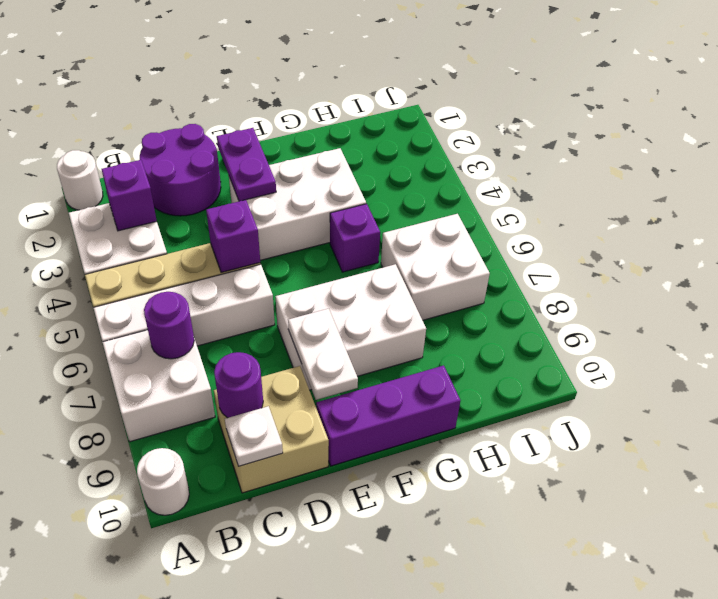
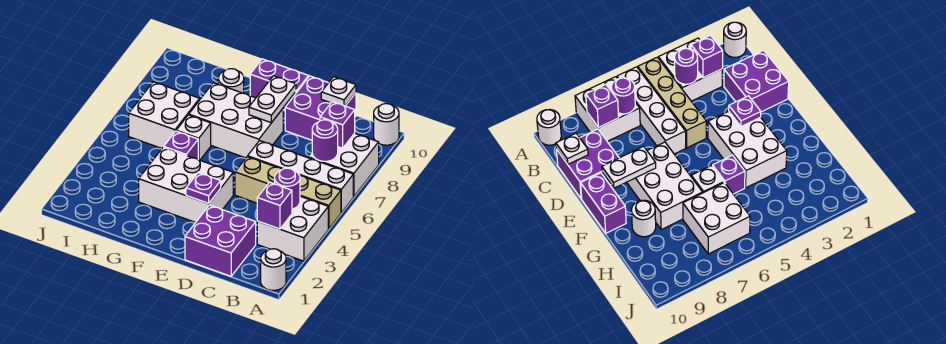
purple 2x2 round brick [140,124,221,216] -> purple 2x2 brick [185,205,256,276]
tan 2x2 brick [214,366,329,493] -> purple 2x2 brick [285,76,356,140]
purple 1x1 round brick [214,352,263,418] -> purple 1x1 round brick moved to [275,168,300,209]
purple 1x1 brick [206,200,260,273] -> purple 1x1 brick moved to [320,102,355,148]
purple 1x2 plate [217,128,276,201] -> purple 1x1 plate [186,173,221,203]
purple 1x3 brick [316,365,460,466] -> purple 1x2 brick [250,59,309,110]
none -> white 1x1 brick [176,115,211,160]
none -> white 1x1 round brick [218,69,244,93]

